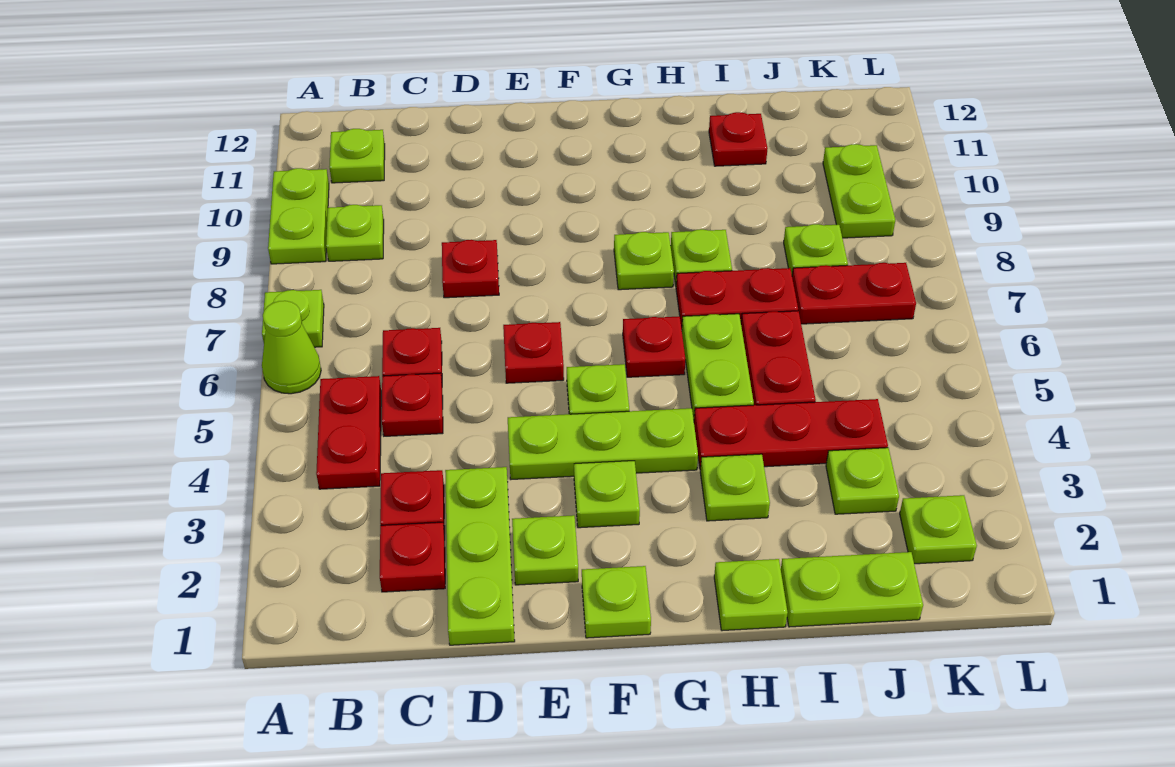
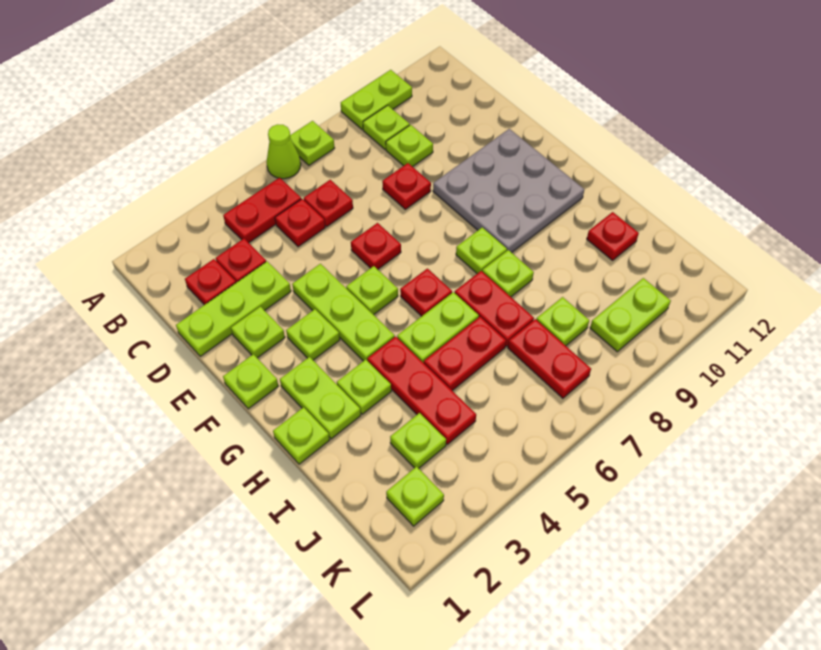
lime 1x1 plate [329,129,385,183] -> lime 1x1 plate moved to [386,125,433,167]
none -> grey 3x3 plate [433,129,584,253]
lime 1x2 plate [781,552,923,627] -> lime 1x2 plate moved to [280,357,361,439]

